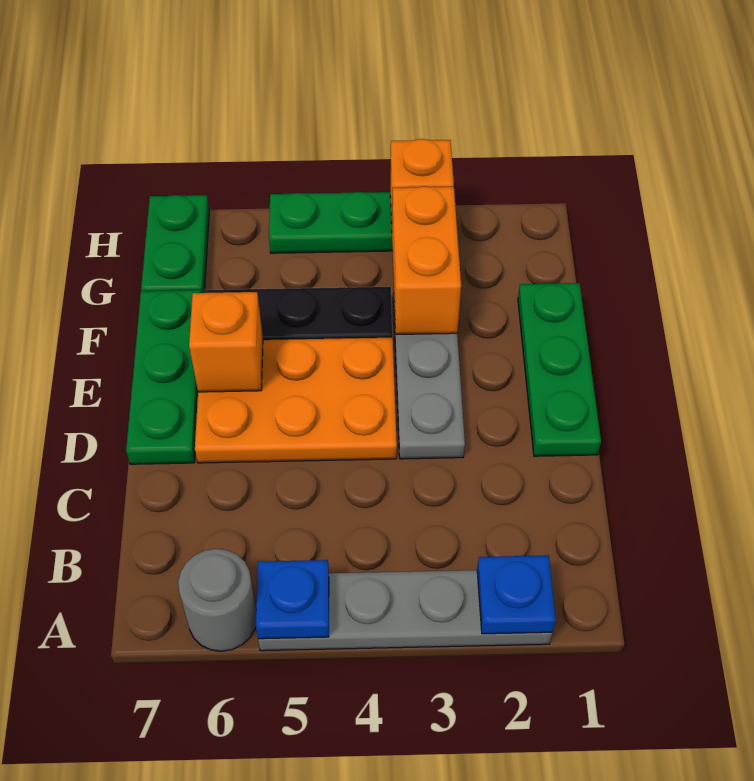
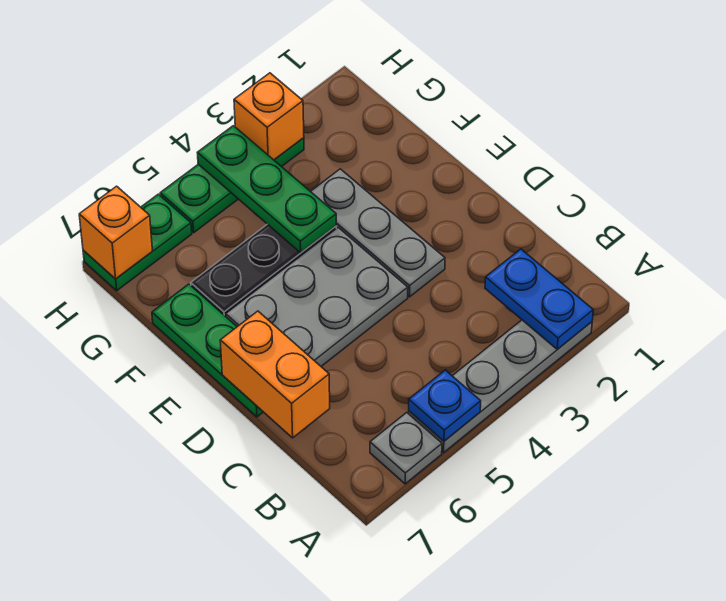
blue 1x1 plate [477,555,556,634] -> blue 1x2 plate [485,249,593,349]
grey 1x1 round brick [178,549,256,651] -> grey 1x1 plate [370,412,442,484]
green 1x3 plate [518,283,601,456] -> green 1x3 plate moved to [197,126,336,253]
orange 2x3 plate [195,338,397,463] -> grey 2x3 plate [226,228,408,366]
orange 1x1 brick [189,292,263,392] -> orange 1x1 brick moved to [79,186,152,279]
orange 1x2 brick [392,186,461,334] -> orange 1x2 brick moved to [220,311,330,438]
green 1x2 plate [141,195,209,293] -> green 1x2 plate turned to [83,194,192,291]

